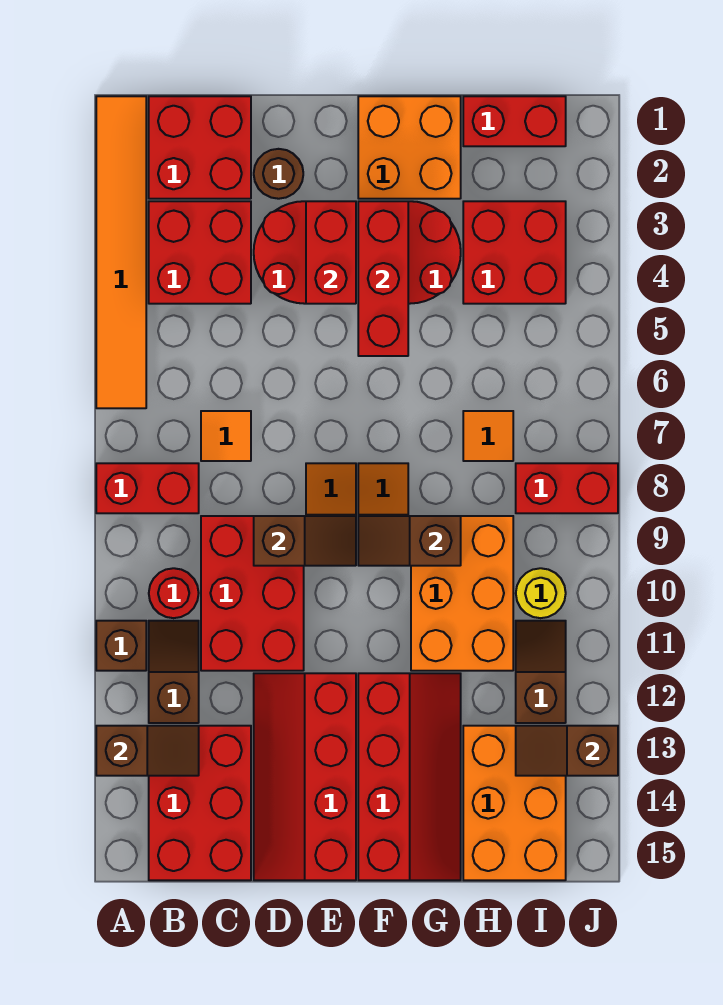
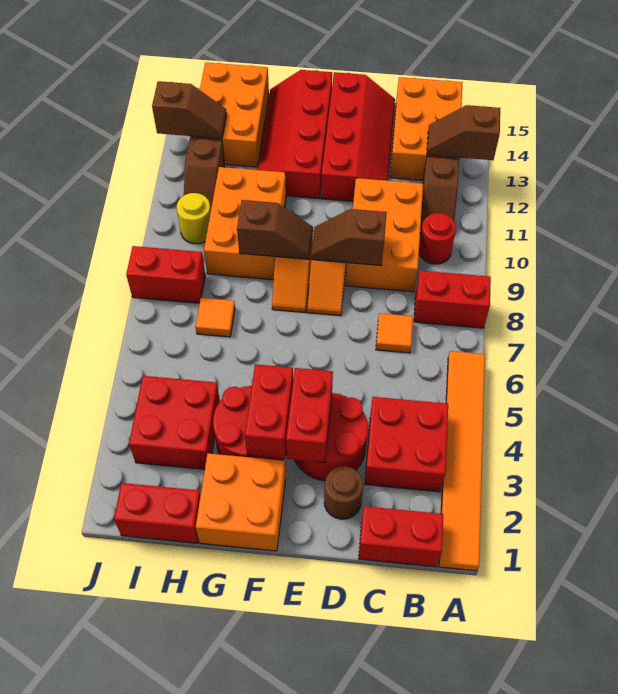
brown 1x1 brick [96,621,146,671] -> none
red 2x2 brick [149,96,251,199] -> red 1x2 brick [359,506,444,567]
red 2x3 brick [149,726,251,880] -> orange 2x3 brick [390,77,463,180]
red 2x3 brick [201,516,304,671] -> orange 2x3 brick [346,178,423,292]
red 1x3 brick [358,201,408,356] -> red 1x2 brick [245,364,293,459]

